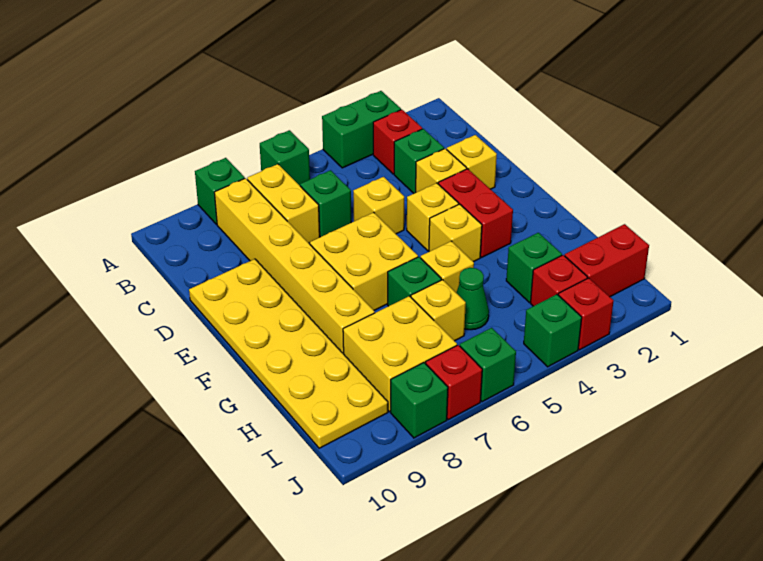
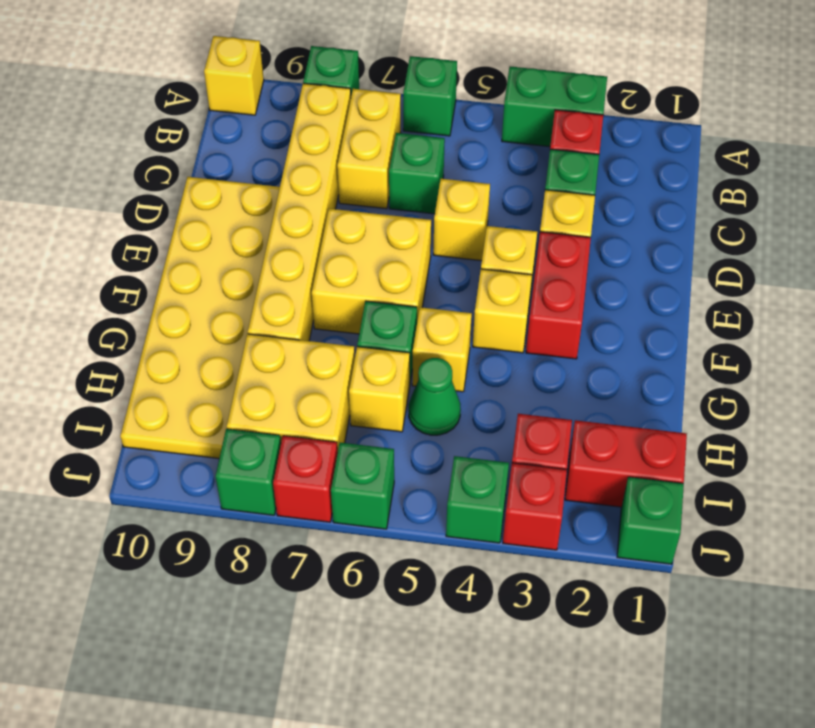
yellow 1x1 brick [447,135,497,189] -> yellow 1x1 brick moved to [204,36,264,115]
green 1x1 brick [506,233,562,302] -> green 1x1 brick moved to [617,477,684,564]

